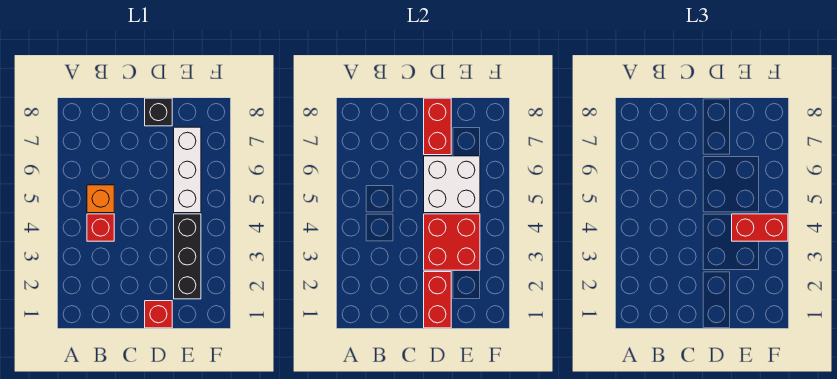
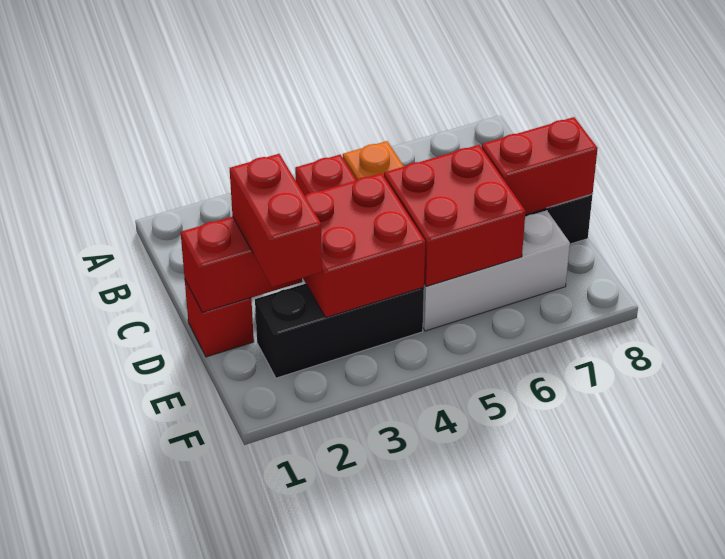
white 2x2 brick [424,156,480,213] -> red 2x2 brick [384,145,525,286]
red 1x2 brick [732,214,788,241] -> red 1x2 brick moved to [230,154,322,287]

